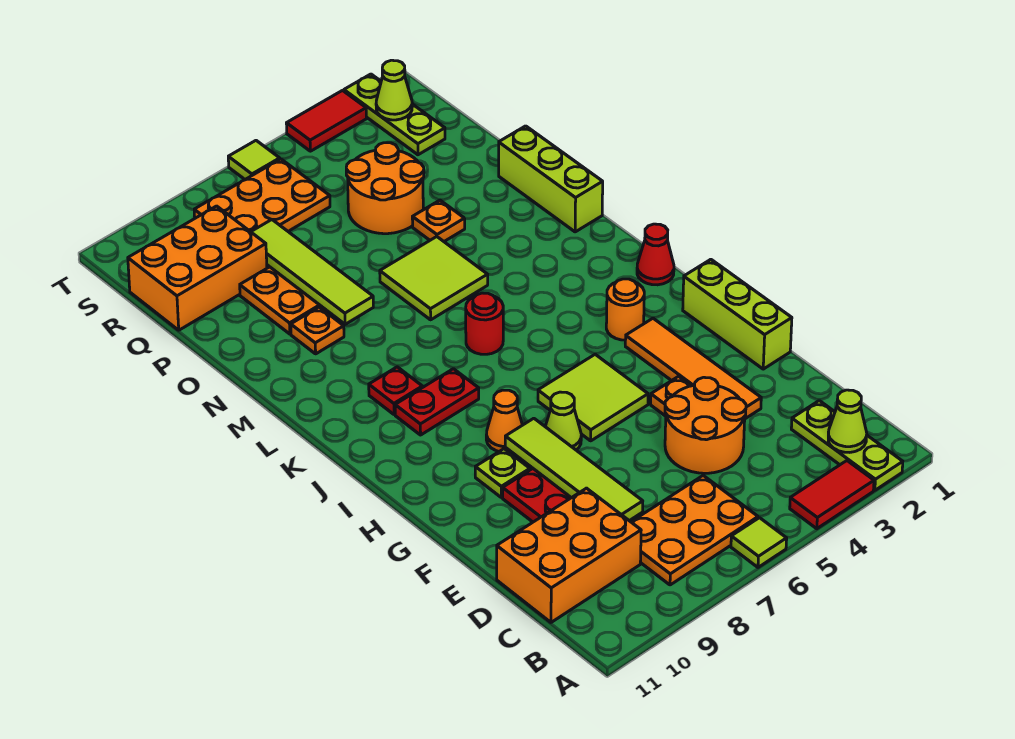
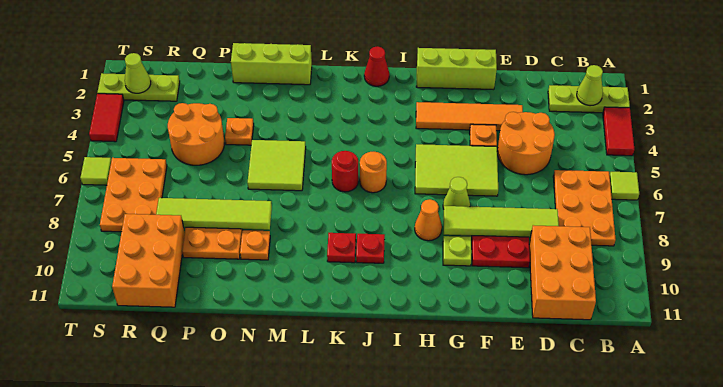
lime 2x2 tile [538,354,648,441] -> lime 2x3 tile [415,144,498,196]
orange 1x1 round brick [606,279,644,340] -> orange 1x1 round brick moved to [360,152,387,193]
red 1x2 plate [395,369,479,435] -> red 1x1 plate [356,234,385,263]

